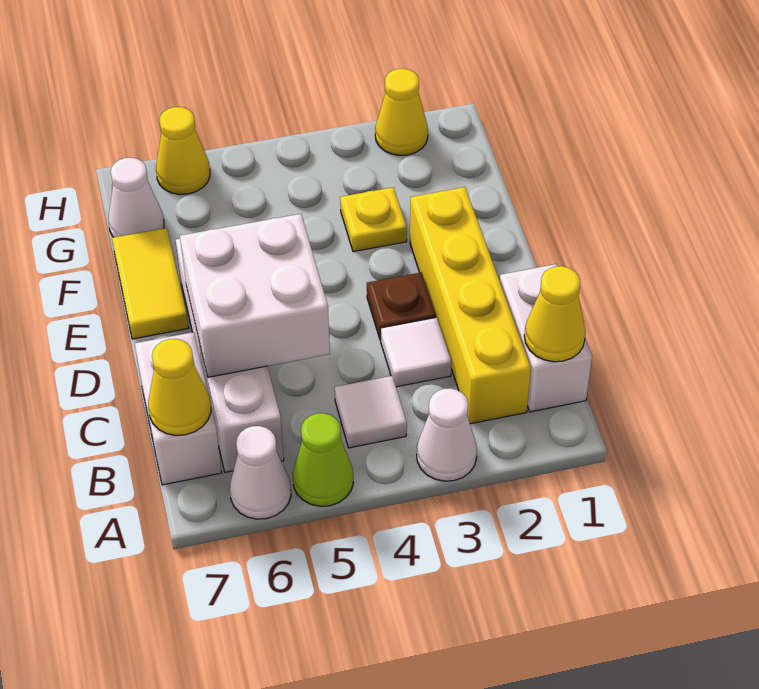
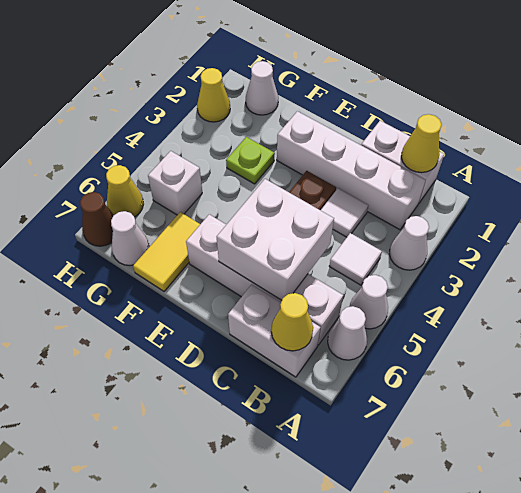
lime 1x1 cone [293,413,353,506] -> white 1x1 cone [350,275,388,329]
yellow 1x4 brick [410,187,531,424] -> white 1x4 brick [277,111,426,230]
yellow 1x2 tile [112,228,188,339] -> yellow 1x2 tile turned to [133,212,200,291]
yellow 1x1 plate [340,187,407,252] -> lime 1x1 plate [226,137,275,184]
none -> white 1x1 cone [246,61,278,115]
none -> white 1x1 brick [148,151,202,215]
none -> brown 1x1 cone [80,192,114,246]

